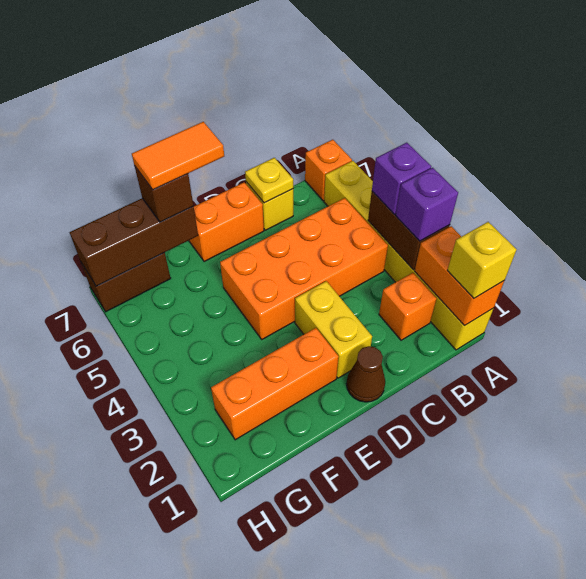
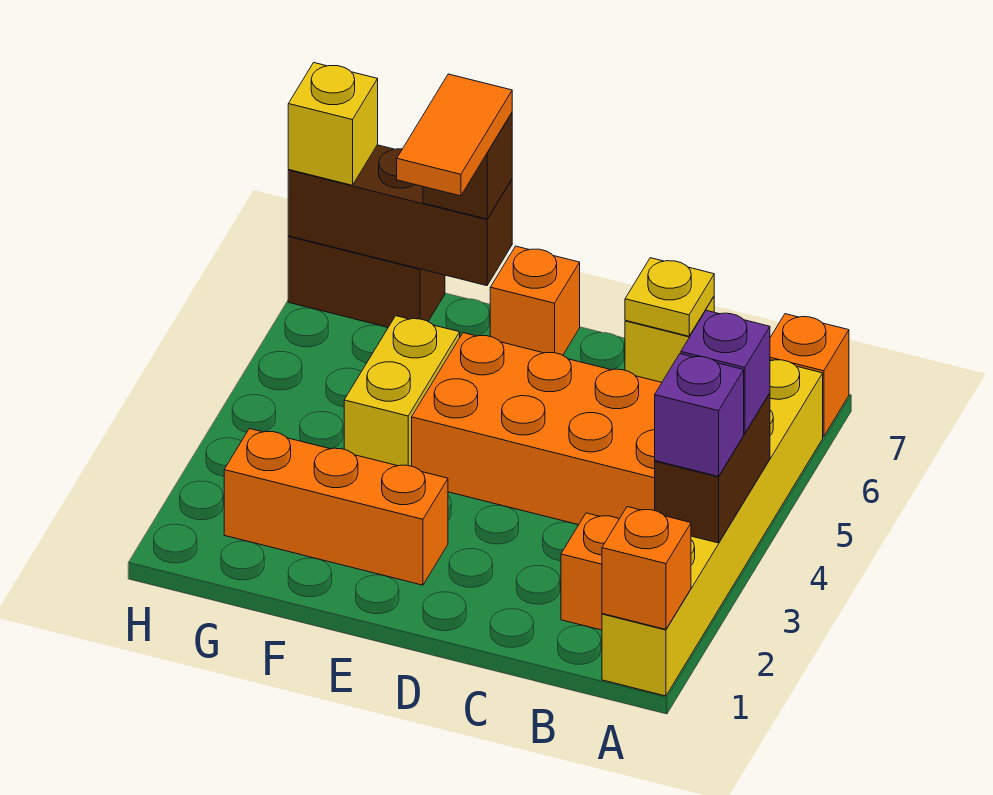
orange 1x2 brick [415,226,504,325] -> orange 1x1 brick [602,507,691,629]
yellow 1x1 brick [447,222,516,299] -> yellow 1x1 brick moved to [288,63,378,185]
brown 1x1 cone [347,346,385,402] -> none
yellow 1x2 brick [295,281,372,378] -> yellow 1x2 brick moved to [344,316,460,466]
orange 1x2 brick [189,182,264,262] -> orange 1x1 brick [490,246,580,355]
orange 1x2 tile [132,122,224,190] -> orange 1x2 tile turned to [397,74,512,196]

